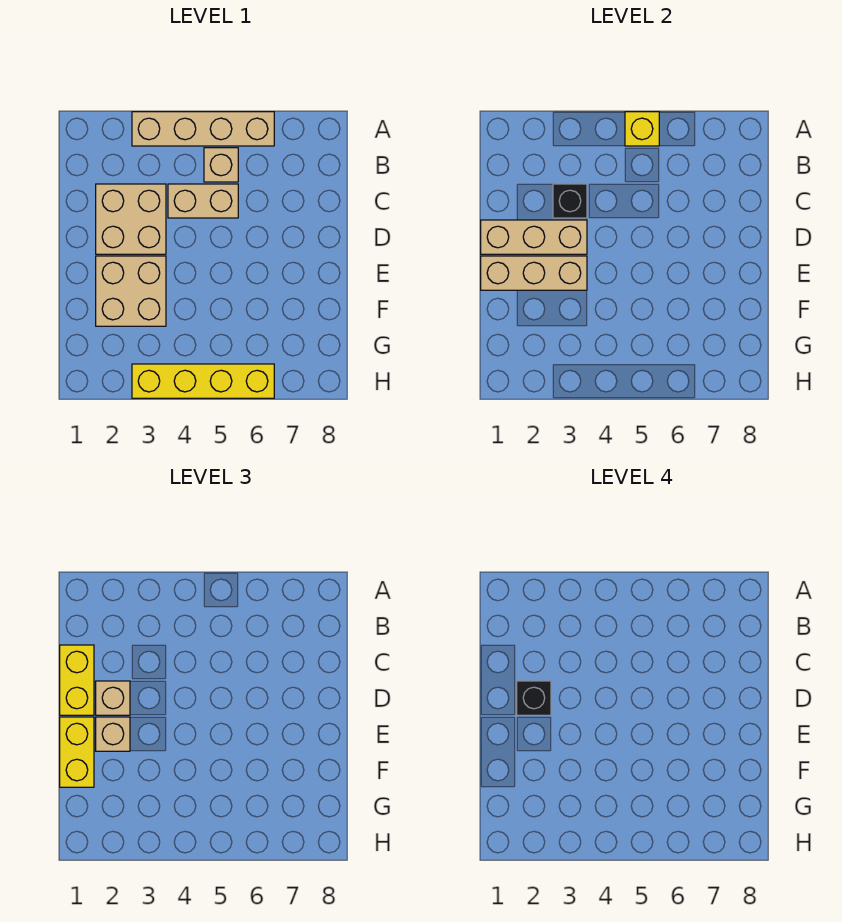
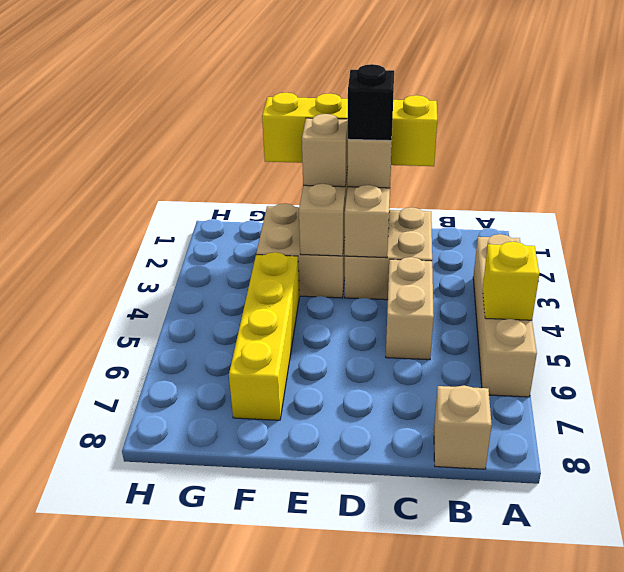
tan 1x1 brick [204,148,238,182] -> tan 1x1 brick moved to [434,385,492,469]
black 1x1 brick [553,184,587,218] -> none
yellow 1x4 brick [132,364,274,398] -> yellow 1x4 brick moved to [229,252,299,420]

